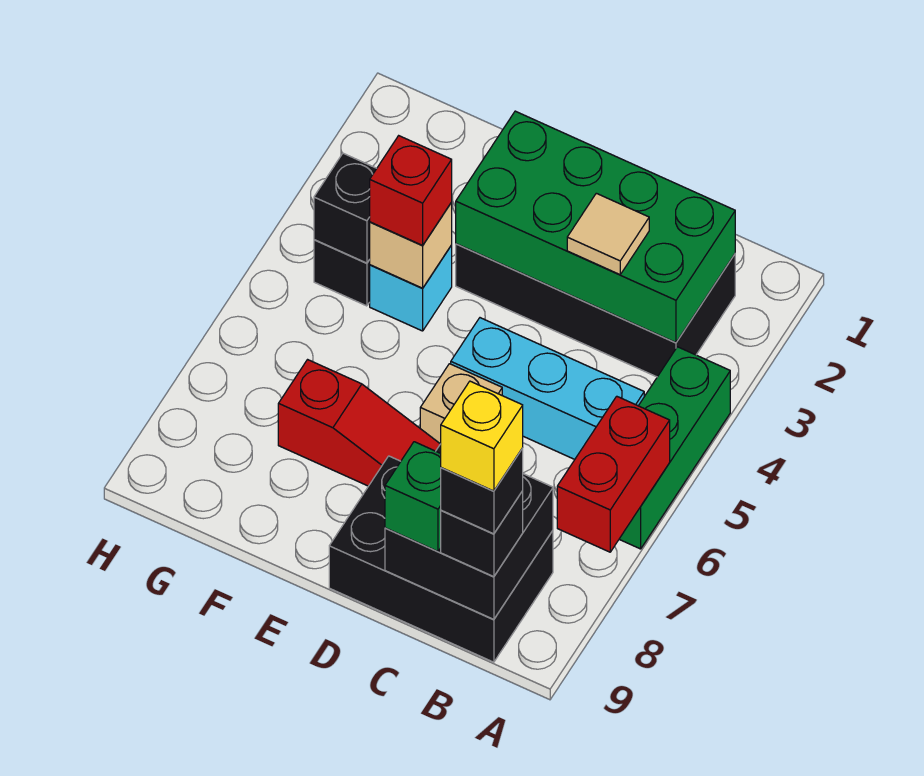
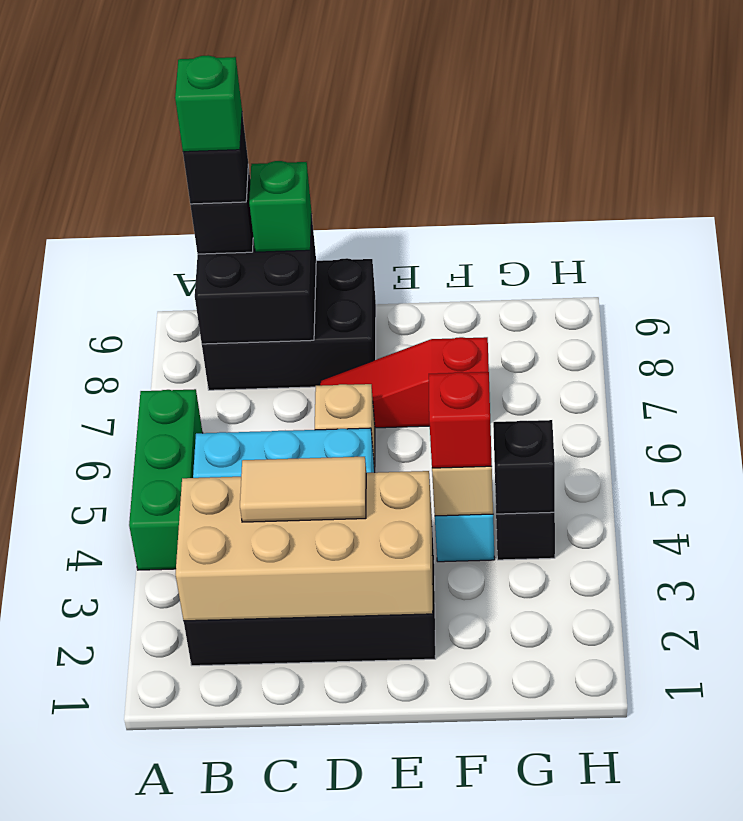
red 1x2 brick [557,396,670,552] -> none
green 2x4 brick [456,111,735,343] -> tan 2x4 brick [176,471,433,621]
yellow 1x1 brick [441,381,523,491] -> green 1x1 brick [175,55,242,152]
tan 1x1 tile [567,193,649,275] -> tan 1x2 tile [240,457,366,522]

